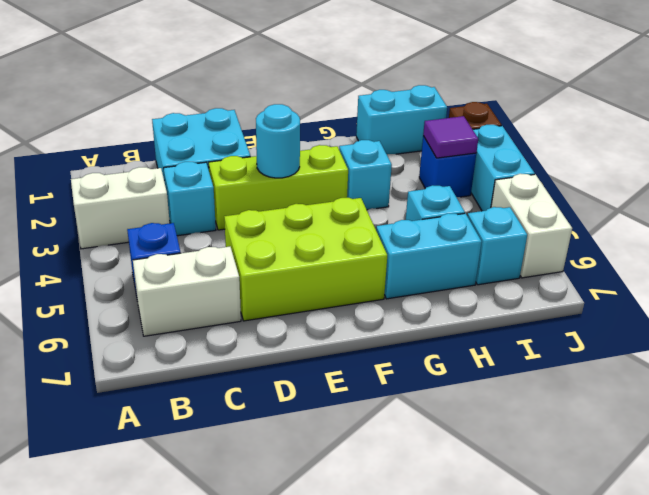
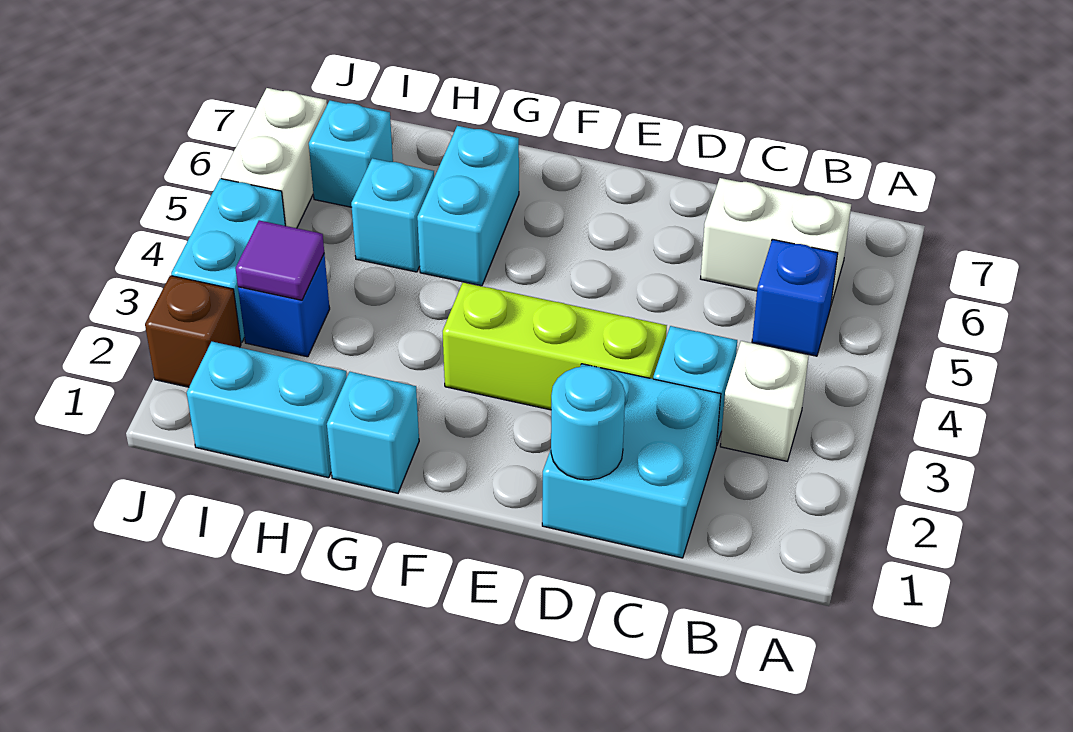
white 1x2 brick [71,167,170,249] -> white 1x1 brick [720,341,809,461]
lime 2x3 brick [224,198,387,321] -> none
cyan 1x1 round brick [256,104,300,178] -> cyan 1x1 round brick moved to [551,366,625,480]
cyan 1x1 brick [339,140,392,210] -> cyan 1x1 brick moved to [327,372,419,493]
cyan 1x2 brick [376,213,482,299] -> cyan 1x2 brick turned to [417,126,519,286]

